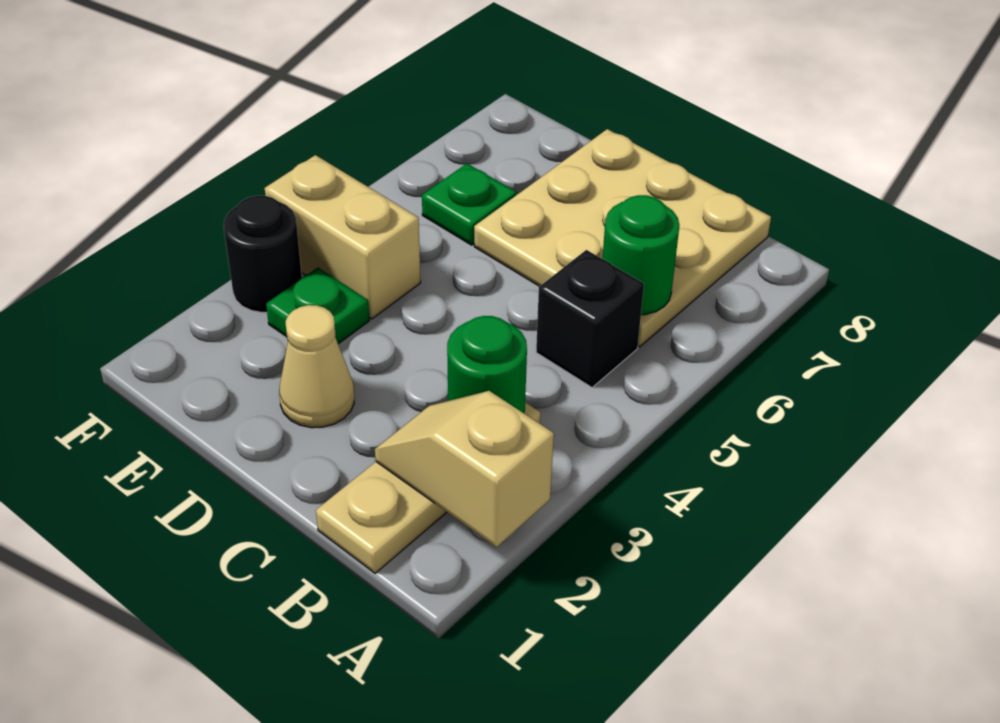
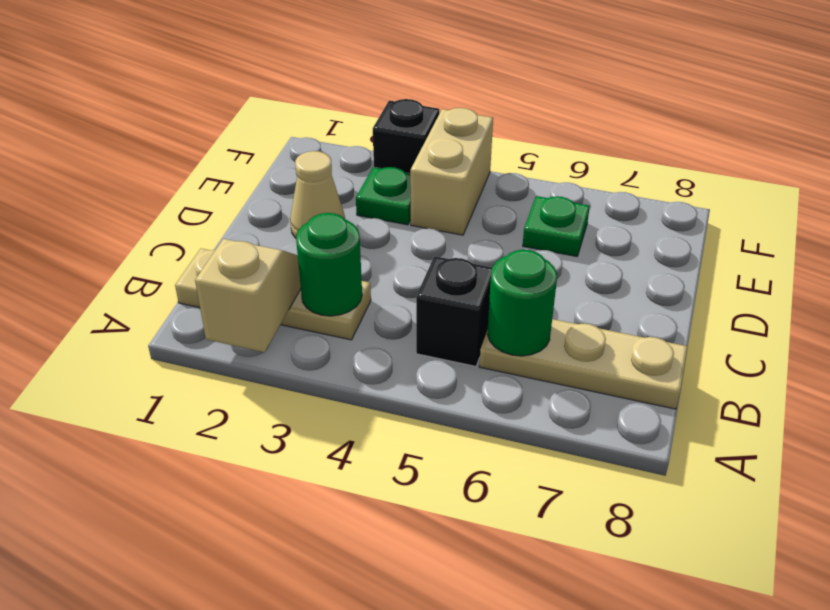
tan 3x3 plate [474,129,771,347] -> tan 1x3 plate [479,319,688,409]
black 1x1 round brick [224,196,302,312] -> black 1x1 brick [373,99,439,174]

